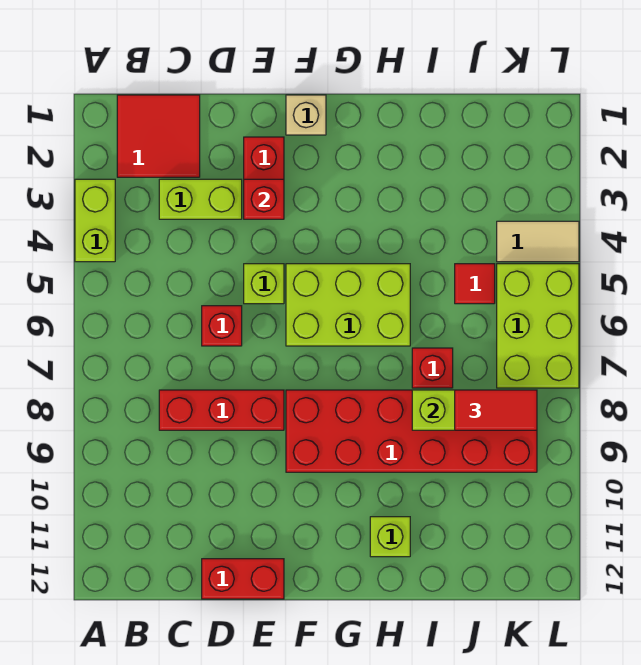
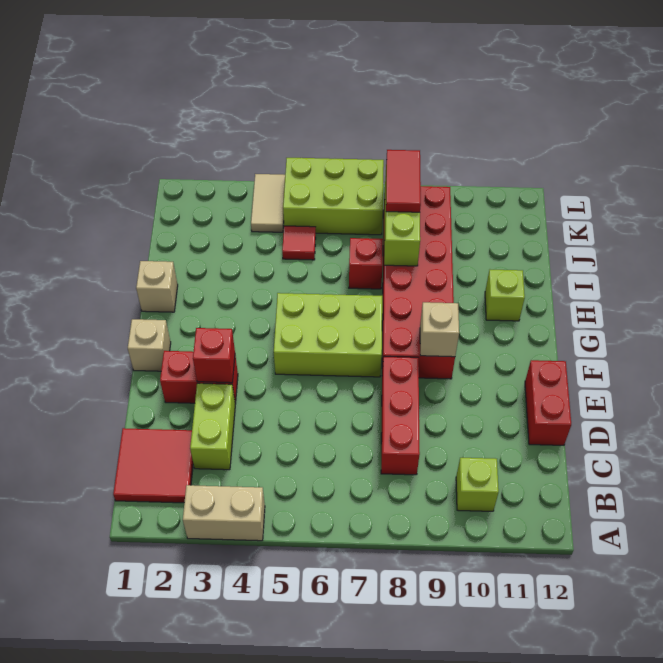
lime 1x2 brick [75,179,115,262] -> tan 1x2 brick [183,485,265,541]
red 1x1 brick [202,306,242,346] -> none
lime 1x1 brick [244,264,284,304] -> lime 1x1 brick moved to [456,458,499,511]
lime 2x3 brick [286,264,410,346] -> lime 2x3 brick turned to [274,293,382,377]
none -> tan 1x1 brick [420,302,459,357]
none -> tan 1x1 brick [136,261,178,312]

